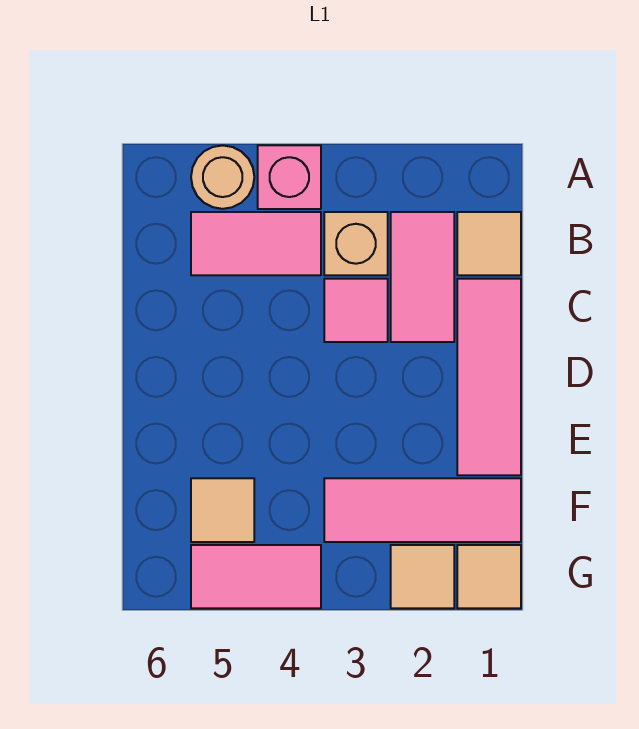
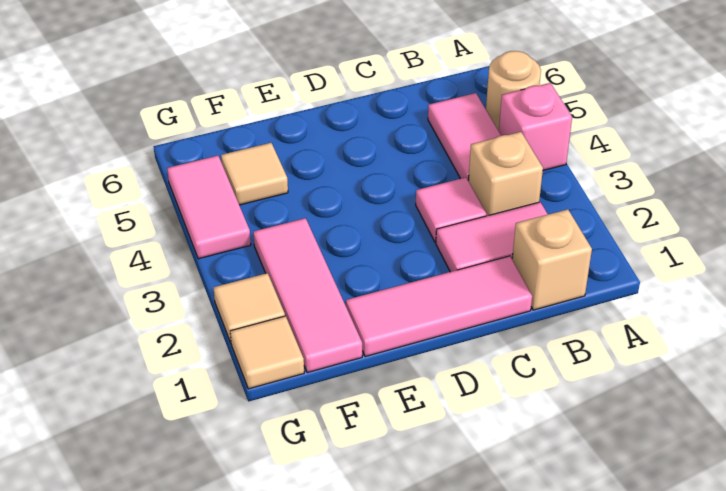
tan 1x1 tile [457,212,521,275] -> tan 1x1 brick [512,209,592,310]

